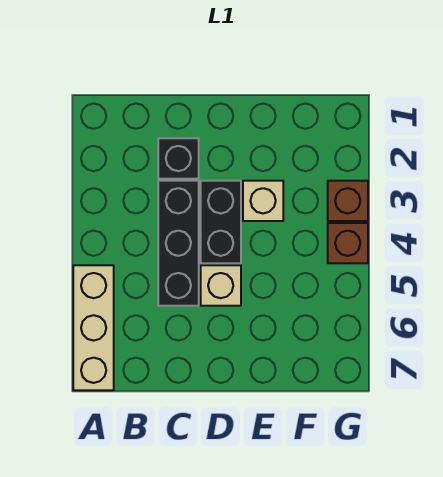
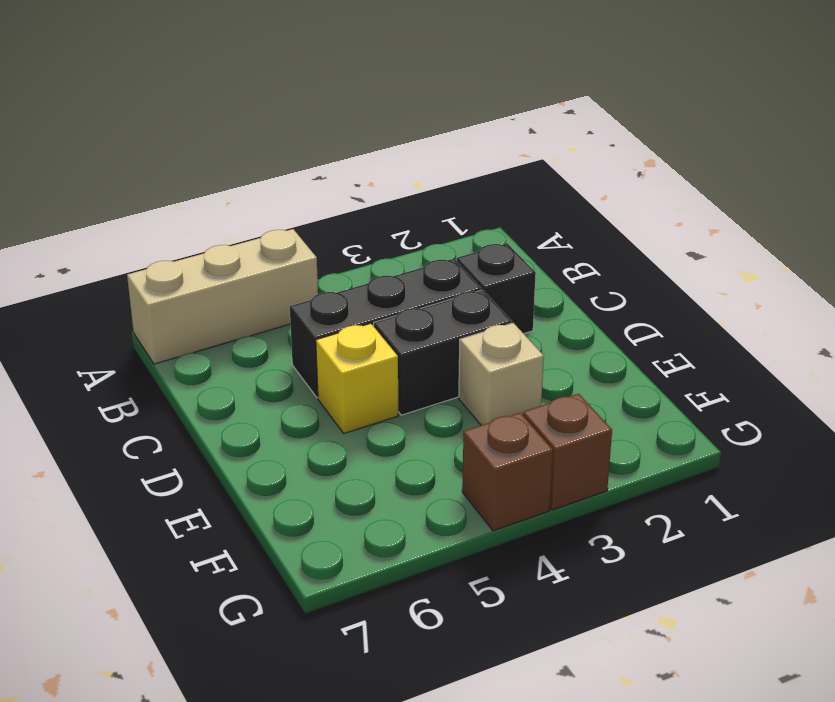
tan 1x1 brick [201,265,241,306] -> yellow 1x1 brick [316,323,398,433]

